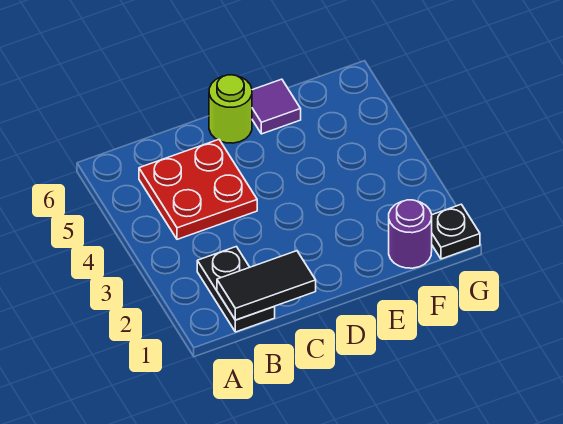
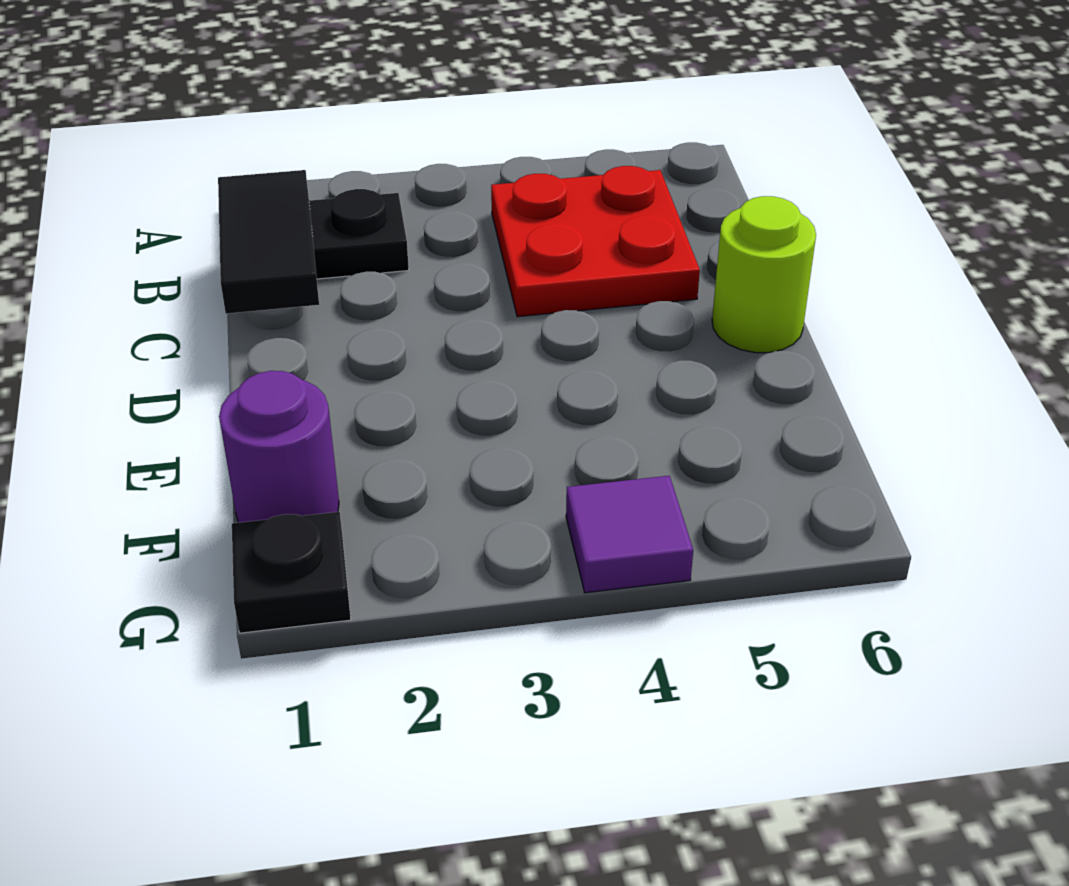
purple 1x1 tile [252,79,301,134] -> purple 1x1 tile moved to [566,476,693,593]

